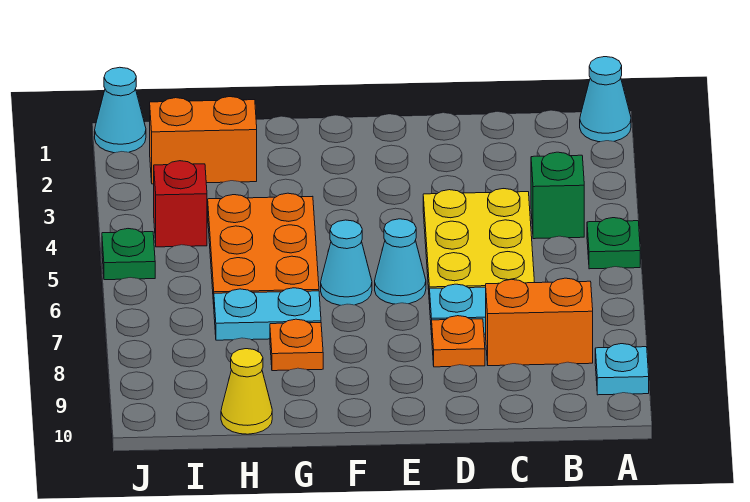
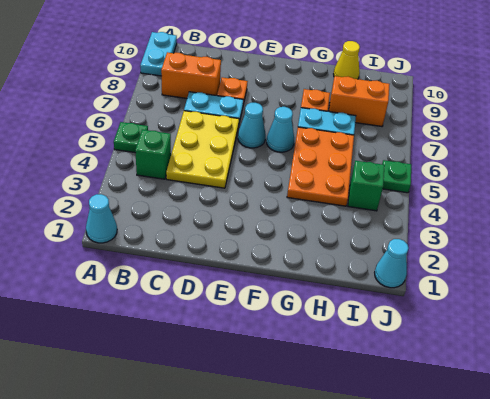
cyan 1x1 plate [595,344,649,395] -> cyan 1x2 plate [140,32,177,76]
orange 1x2 brick [150,97,257,184] -> orange 1x2 brick moved to [329,76,390,126]
red 1x1 brick [154,161,207,247] -> green 1x1 brick [348,161,385,211]

